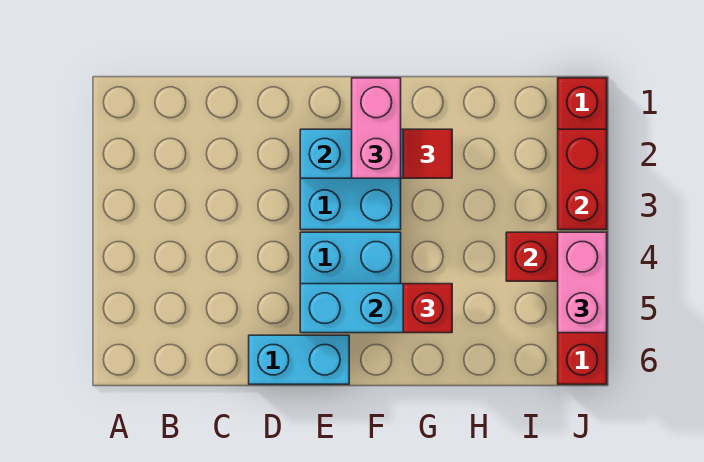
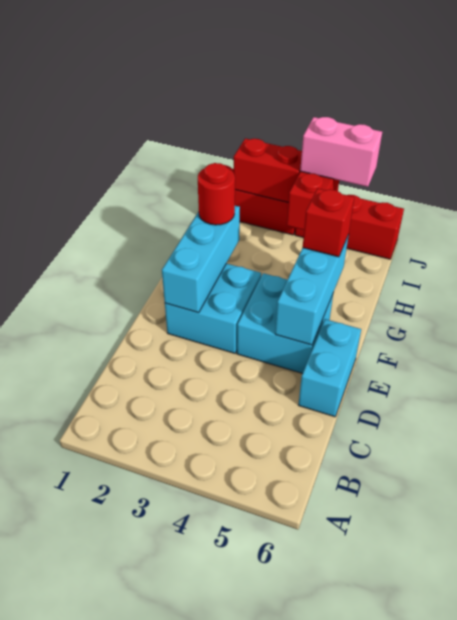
pink 1x2 brick [352,78,401,178] -> none
red 1x1 tile [403,129,452,178] -> red 1x1 round brick [198,163,235,225]

